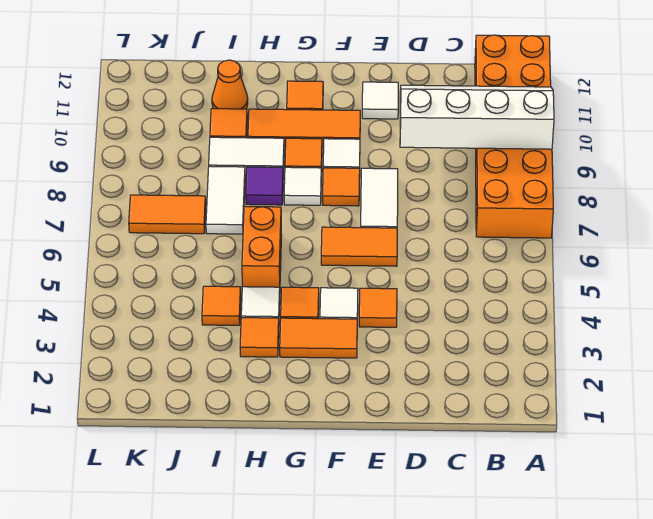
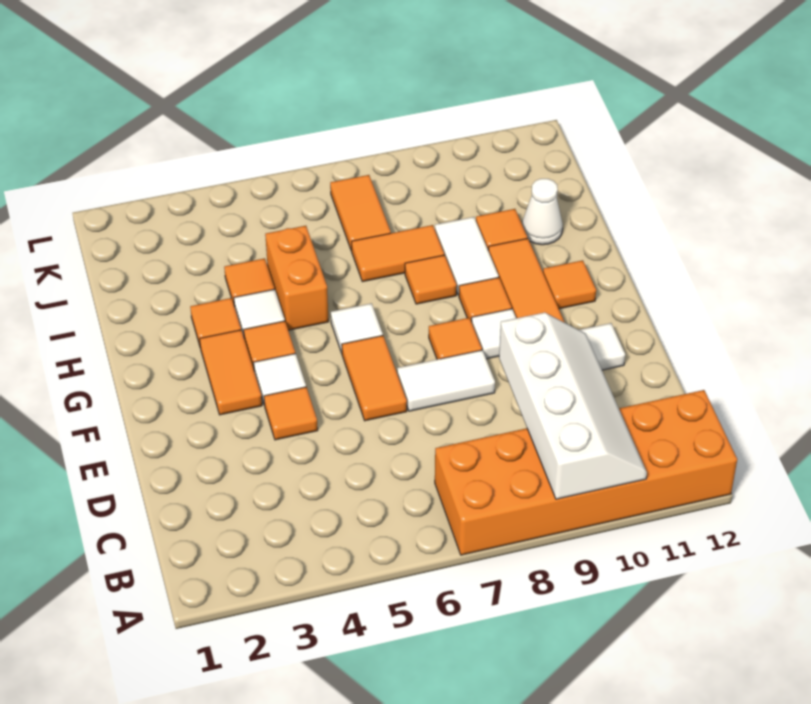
white 1x1 tile [284,167,321,205] -> white 1x1 tile moved to [331,303,383,353]
orange 1x2 brick [242,206,282,287] -> orange 1x2 brick turned to [265,226,329,330]
purple 1x1 tile [246,167,283,205] -> orange 1x1 tile [405,255,457,304]
white 1x2 tile [206,166,245,234] -> orange 1x2 tile [352,225,444,282]
orange 1x1 cone [212,60,248,109] -> white 1x1 cone [522,179,563,245]

